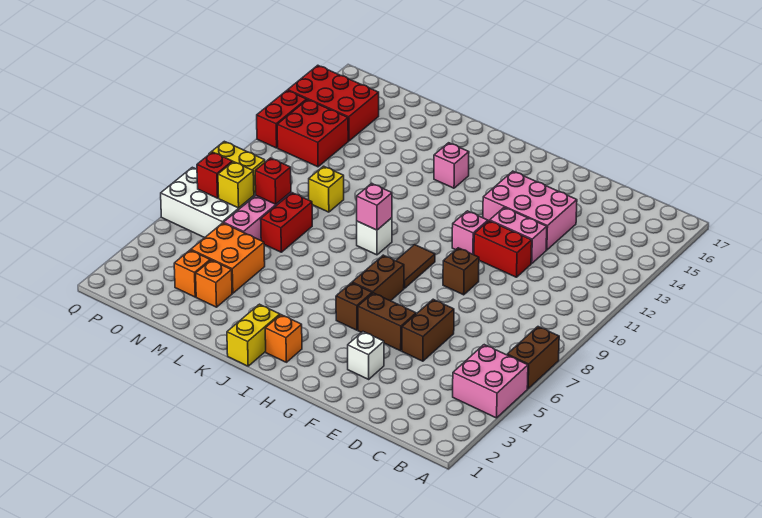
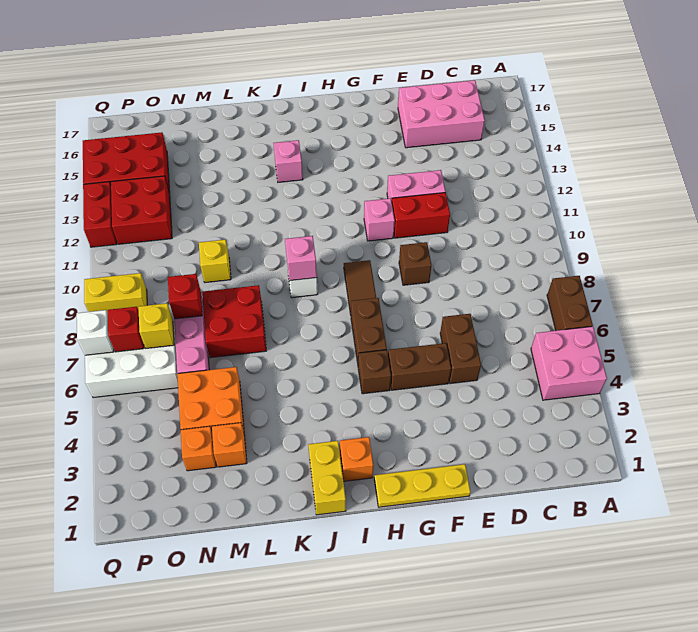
pink 2x3 brick [483,171,577,250] -> pink 2x3 brick moved to [398,80,485,148]
none -> yellow 1x3 plate [374,464,470,507]
white 1x1 brick [348,332,384,379] -> white 1x1 brick moved to [77,310,114,355]
red 1x2 brick [261,193,312,252] -> red 2x2 brick [202,285,266,358]

